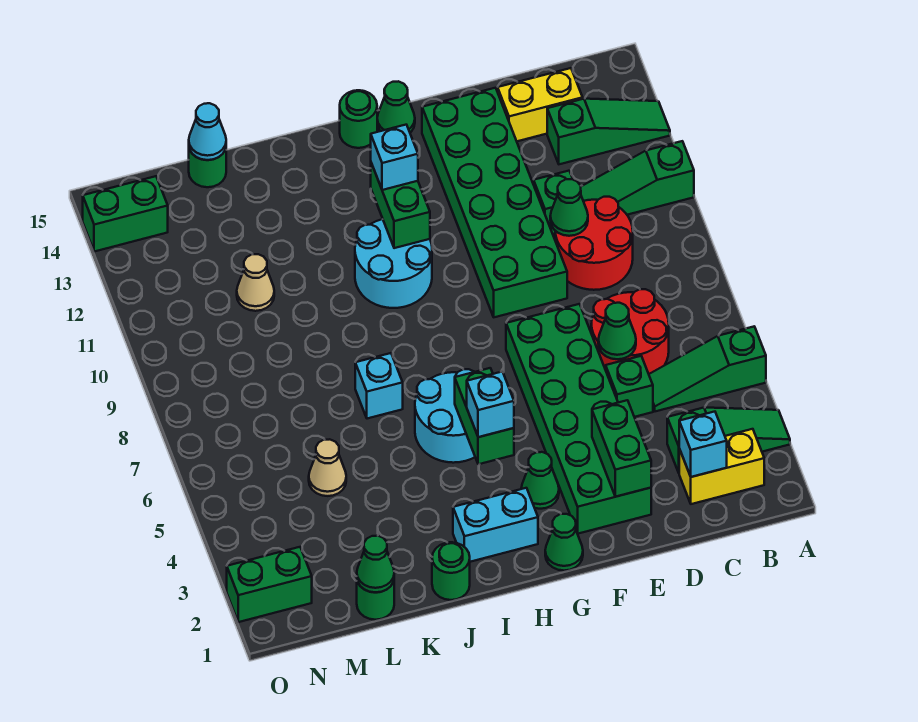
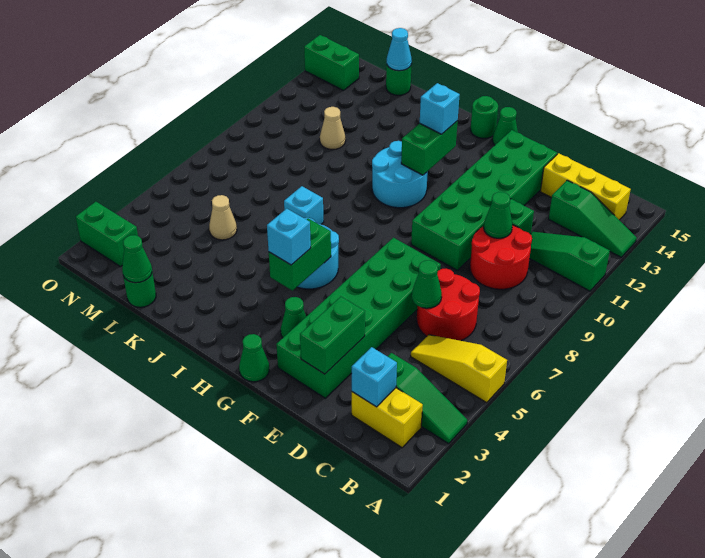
green 1x3 slope [649,327,766,411] -> yellow 1x3 slope [411,335,507,403]
yellow 1x2 brick [498,68,583,141] -> yellow 1x3 brick [540,153,631,220]
green 1x1 brick [606,356,653,417] -> none
cyan 1x2 brick [453,488,538,562] -> none
green 1x1 round brick [432,542,470,600] -> none

